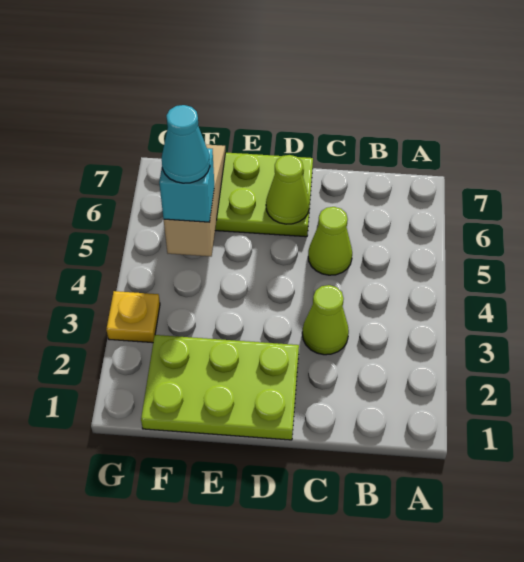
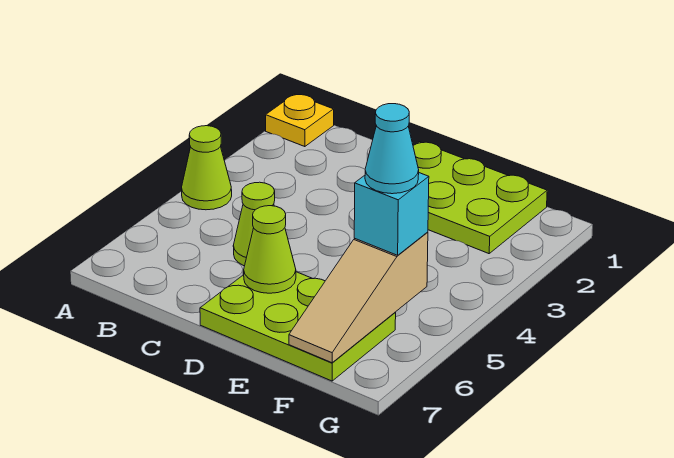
lime 1x1 cone [302,285,349,355] -> lime 1x1 cone moved to [182,126,232,210]
yellow 1x1 plate [106,291,160,343] -> yellow 1x1 plate moved to [266,94,334,147]

